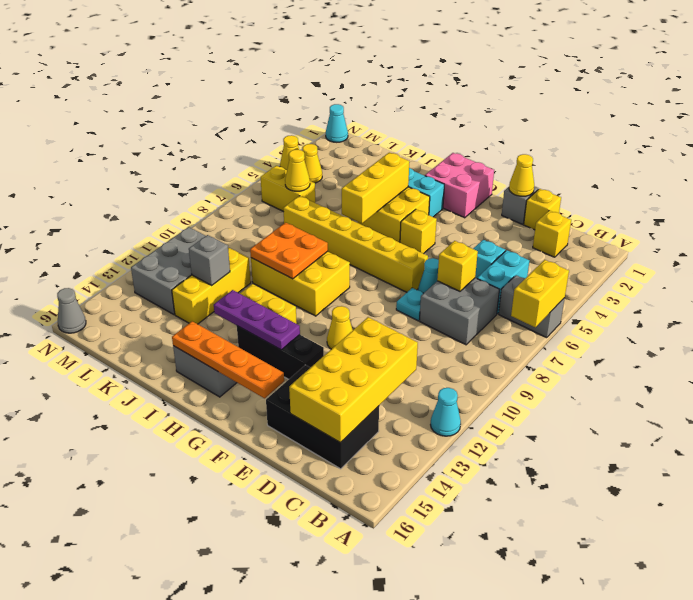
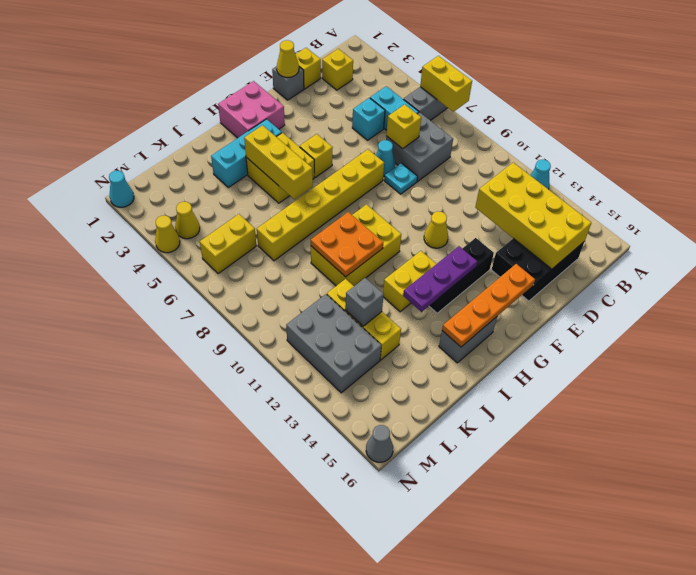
yellow 1x1 cone [285,150,310,191] -> none

